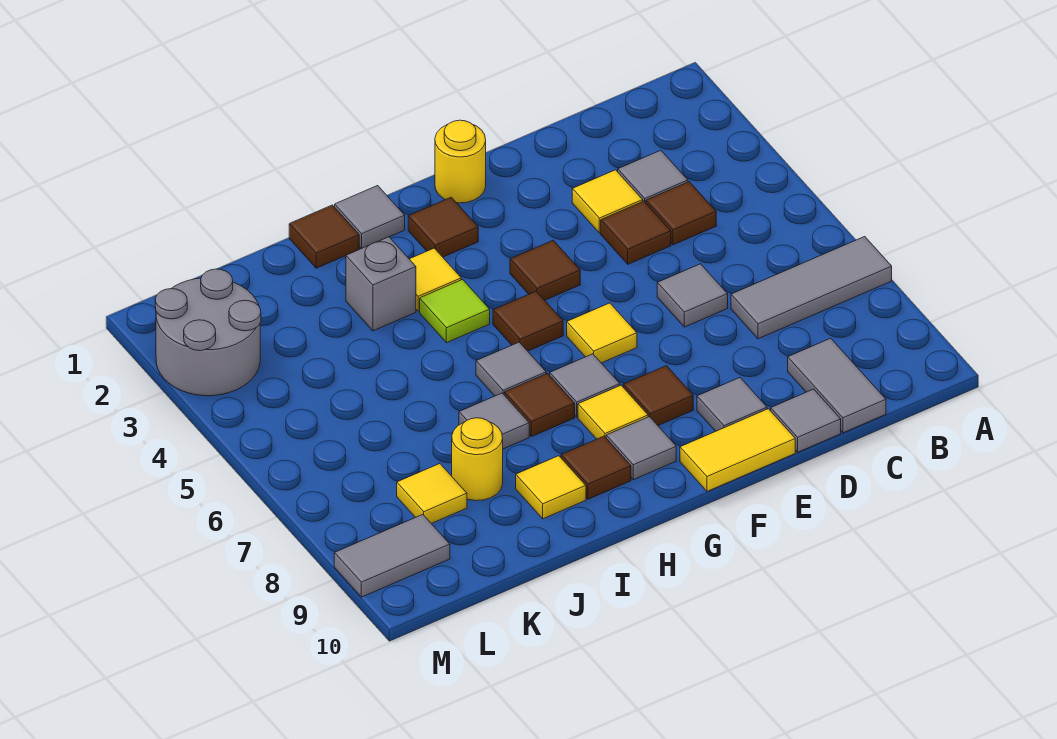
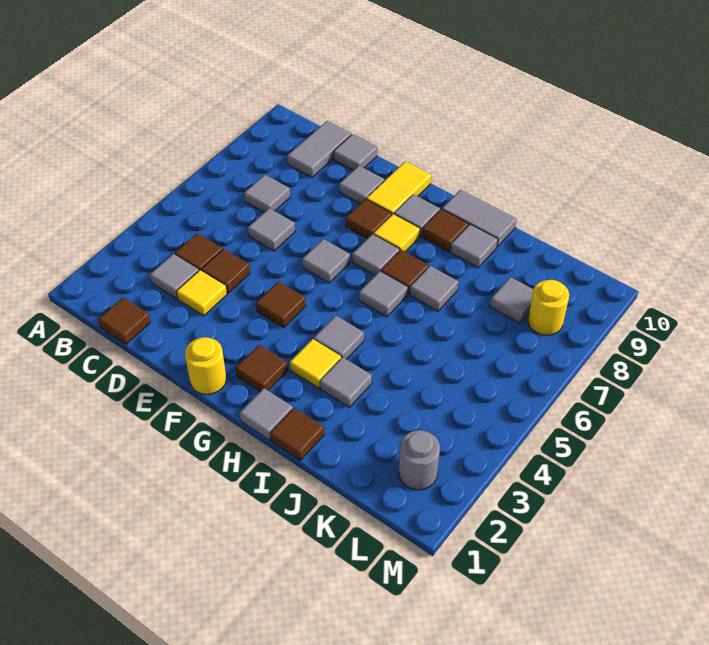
grey 1x3 tile [731,237,892,339] -> grey 1x1 tile [244,175,290,212]
yellow 1x2 tile [680,409,795,491] -> yellow 1x2 tile turned to [367,161,431,214]
yellow 1x1 tile [567,303,637,363] -> grey 1x1 tile [302,239,350,283]
brown 1x1 tile [493,291,563,351] -> brown 1x1 tile moved to [98,298,150,344]
lime 1x1 tile [420,280,490,343] -> grey 1x1 tile [314,316,364,359]
grey 1x1 brick [346,237,416,331] -> grey 1x1 tile [320,357,372,407]
yellow 1x1 tile [516,456,586,519] -> grey 1x1 tile [451,224,498,267]
yellow 1x1 round brick [452,418,503,501] -> yellow 1x1 round brick moved to [528,280,569,335]
yellow 1x1 tile [397,464,467,523] -> grey 1x1 tile [490,277,534,323]
grey 2x2 round brick [155,269,261,396] -> grey 1x1 round brick [399,430,440,490]
grey 1x2 tile [334,514,450,597] -> grey 1x2 tile moved to [442,190,517,247]

